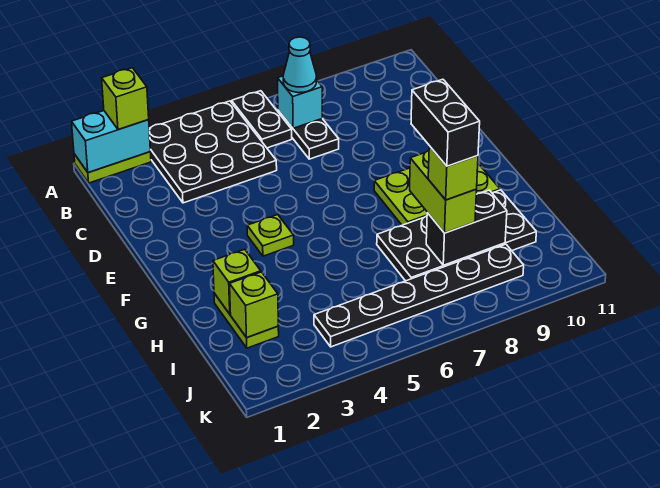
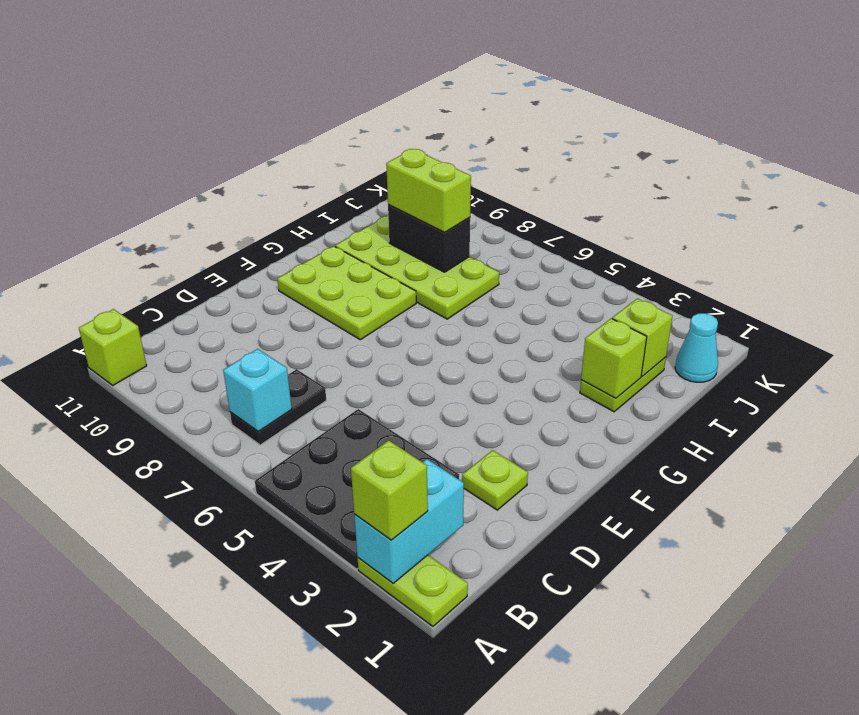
cyan 1x2 brick [72,111,150,173] -> cyan 1x2 brick turned to [354,459,464,583]
black 1x2 plate [232,91,292,148] -> none
cyan 1x1 cone [283,37,316,93] -> cyan 1x1 cone moved to [675,313,718,382]
lime 1x1 plate [247,215,294,256] -> lime 1x1 plate moved to [462,450,528,510]
black 2x4 plate [377,190,536,281] -> lime 2x4 plate [335,215,499,319]
lime 1x2 brick [410,151,477,233] -> lime 1x2 brick turned to [386,149,471,232]
black 1x2 brick [411,79,480,166] -> none
lime 1x1 brick [428,146,478,200] -> lime 1x1 brick moved to [79,309,147,385]
black 1x6 plate [314,244,524,347] -> none

